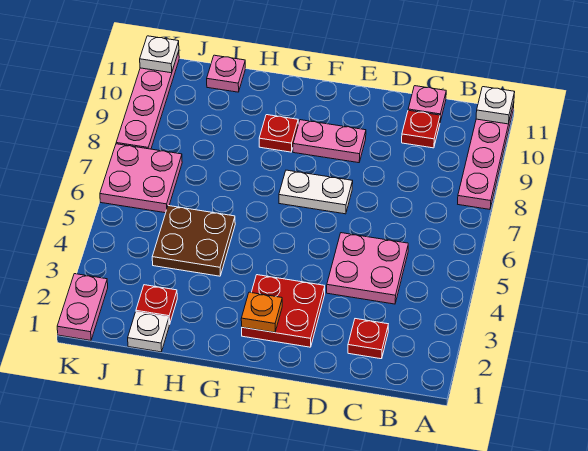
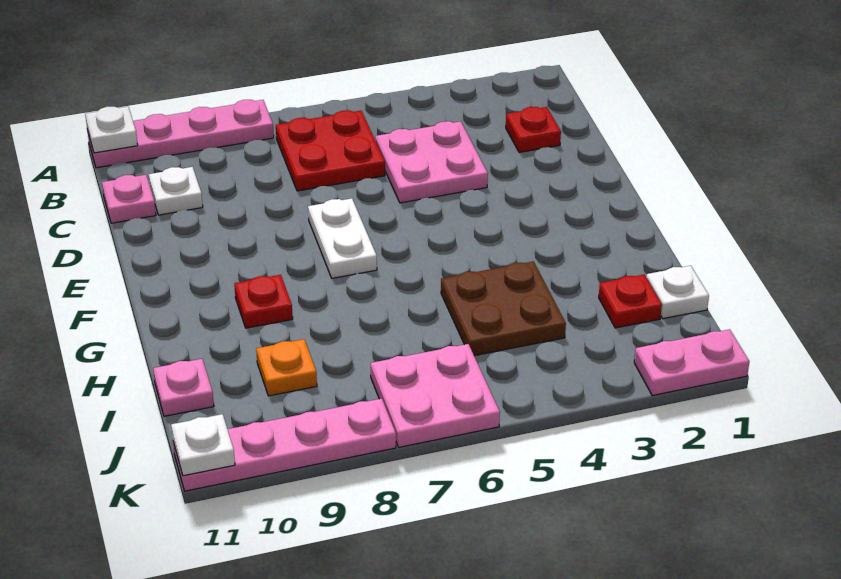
red 1x1 plate [402,110,440,148] -> white 1x1 plate [149,167,203,215]
red 2x2 plate [242,275,325,347] -> red 2x2 plate moved to [276,110,385,191]
pink 1x2 plate [293,120,366,163] -> none
orange 1x1 plate [241,292,282,332] -> orange 1x1 plate moved to [256,339,317,396]

